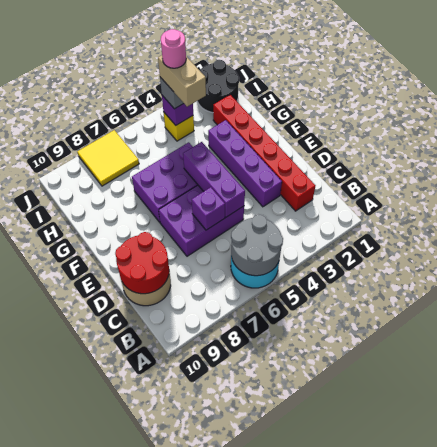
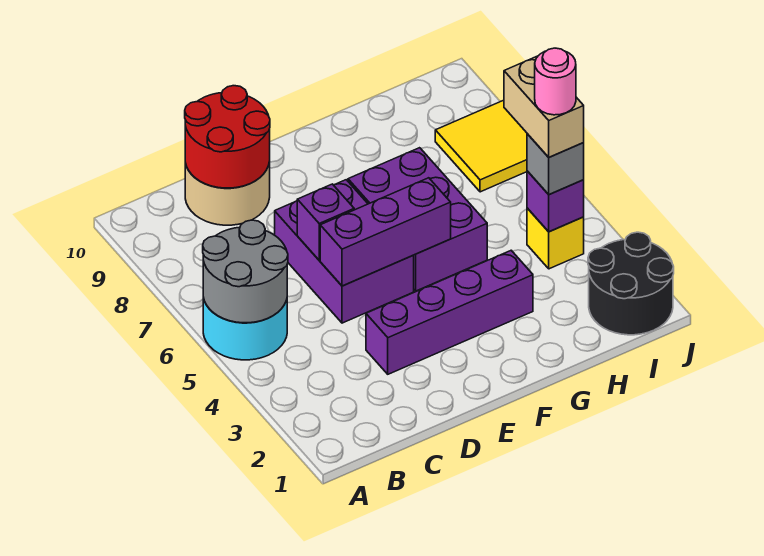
red 1x6 brick [213,95,315,211] -> none
tan 1x2 brick [158,55,206,107] -> tan 1x2 brick turned to [504,56,584,157]

